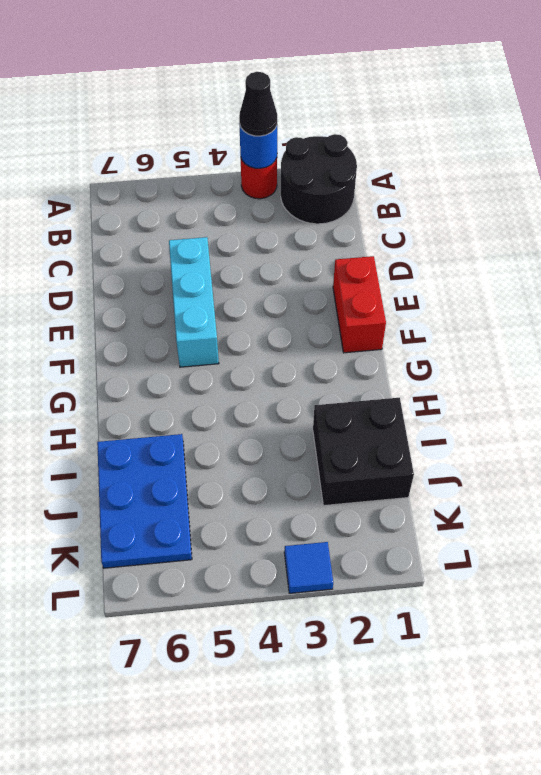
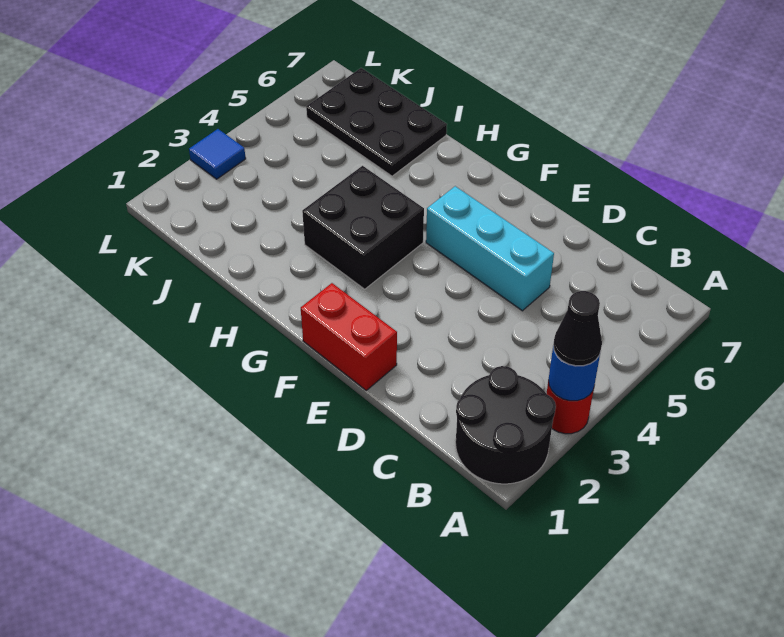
black 2x2 brick [313,398,414,506] -> black 2x2 brick moved to [302,166,424,289]
blue 2x3 plate [97,434,192,568] -> black 2x3 plate [306,68,447,176]

